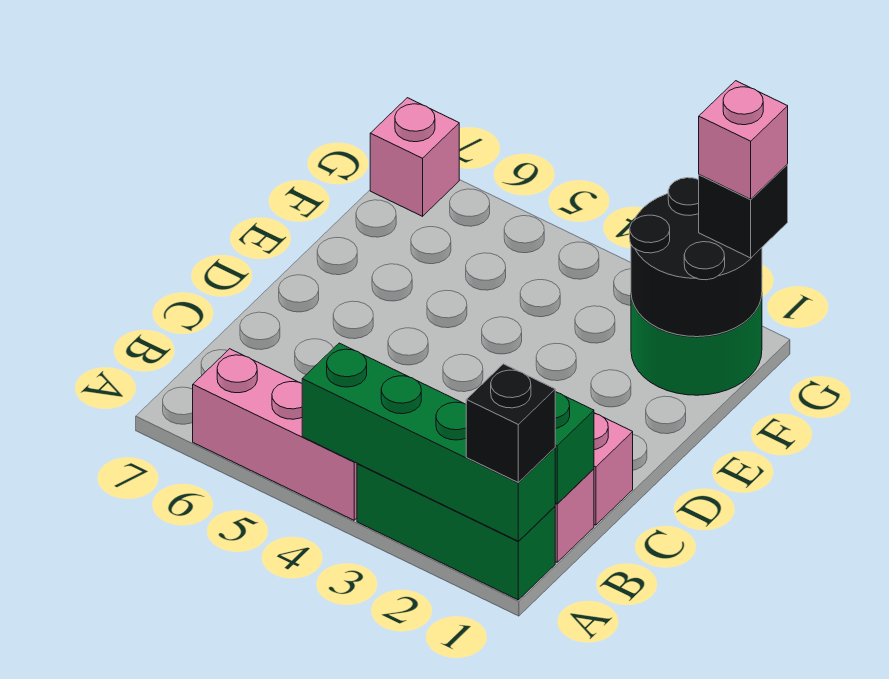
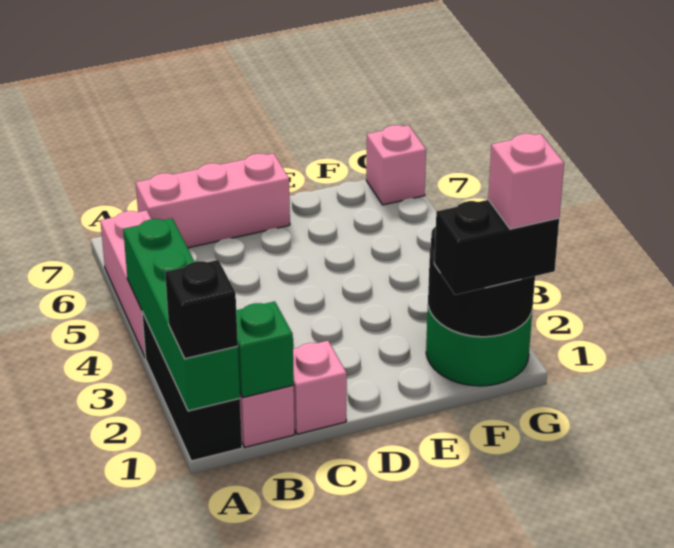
green 1x3 brick [357,463,555,600] -> black 1x3 brick [142,312,242,461]
none -> pink 1x3 brick [136,153,290,248]
black 1x1 brick [699,165,788,258] -> black 1x2 brick [434,200,559,295]

